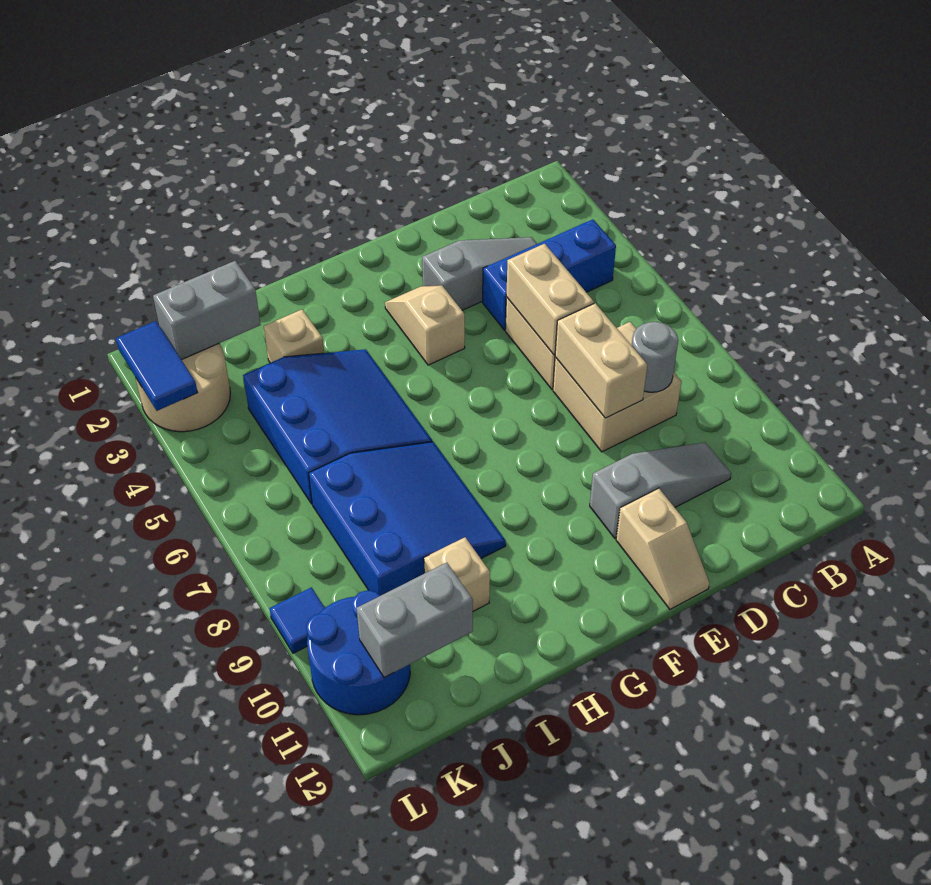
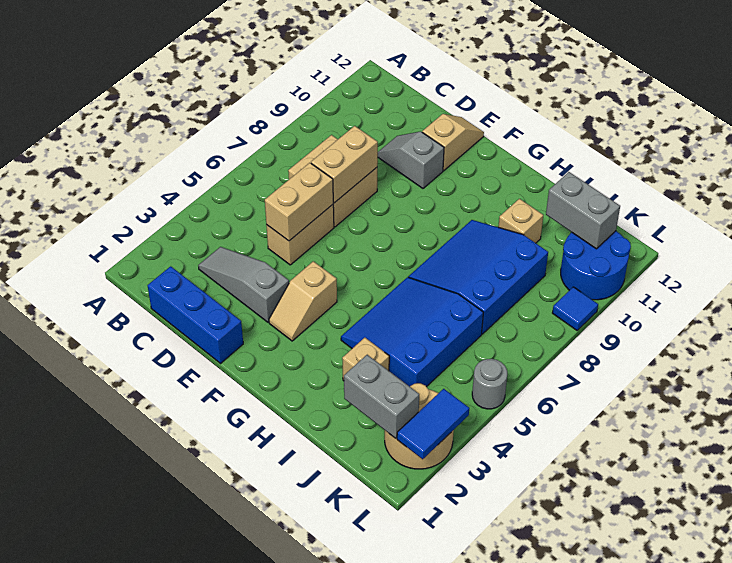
blue 1x3 brick [483,219,616,330] -> blue 1x3 brick moved to [148,266,243,363]
grey 1x1 round brick [632,322,678,392] -> grey 1x1 round brick moved to [472,359,507,409]
grey 1x3 slope [590,442,731,538] -> grey 1x2 slope [378,132,444,188]

